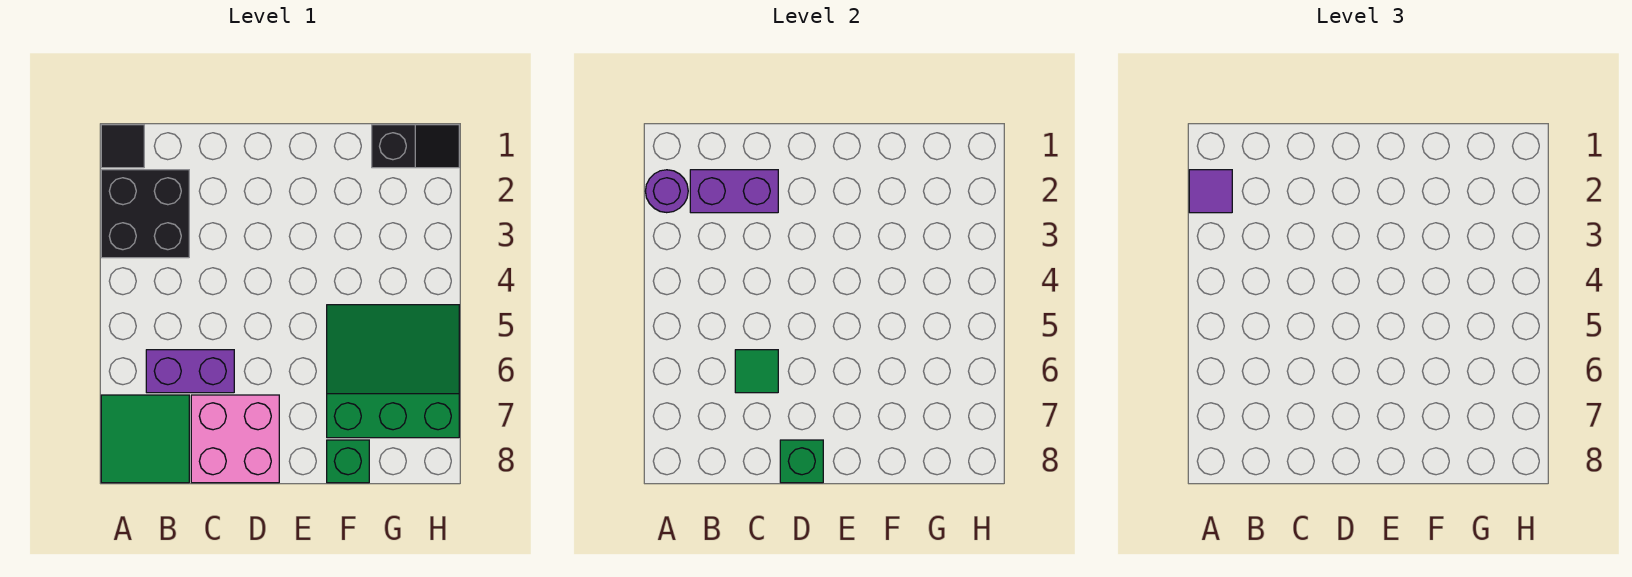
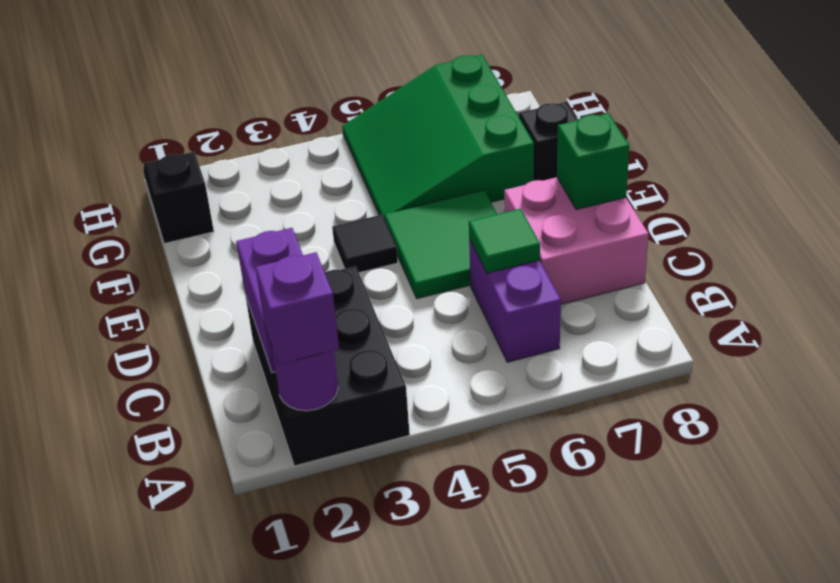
black 1x1 tile [101,125,144,168] -> black 1x1 tile moved to [332,215,398,273]
black 2x2 brick [101,170,189,258] -> black 2x3 brick [245,266,410,466]
purple 1x1 tile [1189,170,1232,213] -> purple 1x1 brick [255,252,339,364]
green 2x2 tile [101,395,189,483] -> green 2x2 tile moved to [384,190,497,299]
green 1x1 brick [327,440,369,483] -> black 1x1 brick [519,102,577,181]

